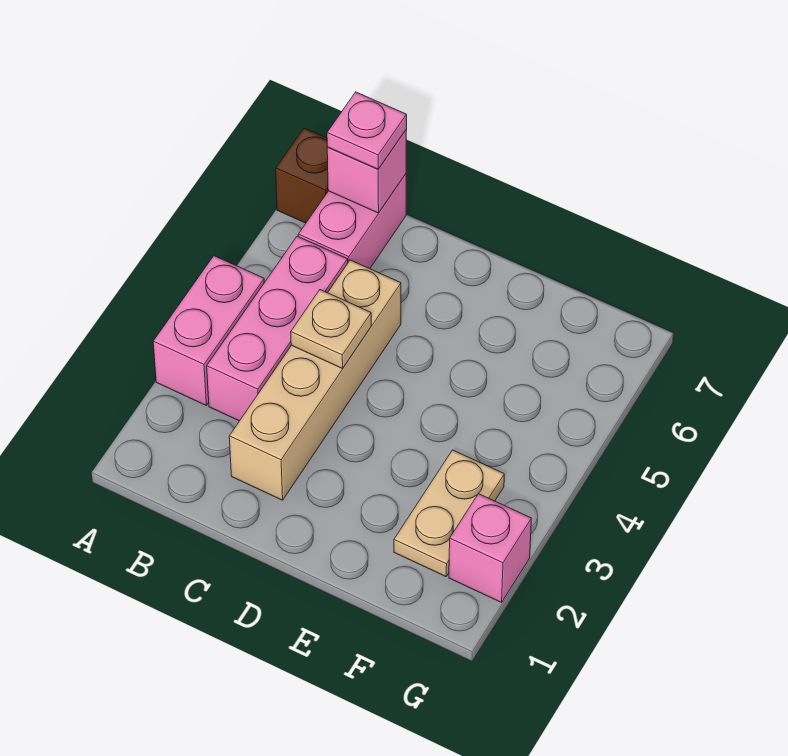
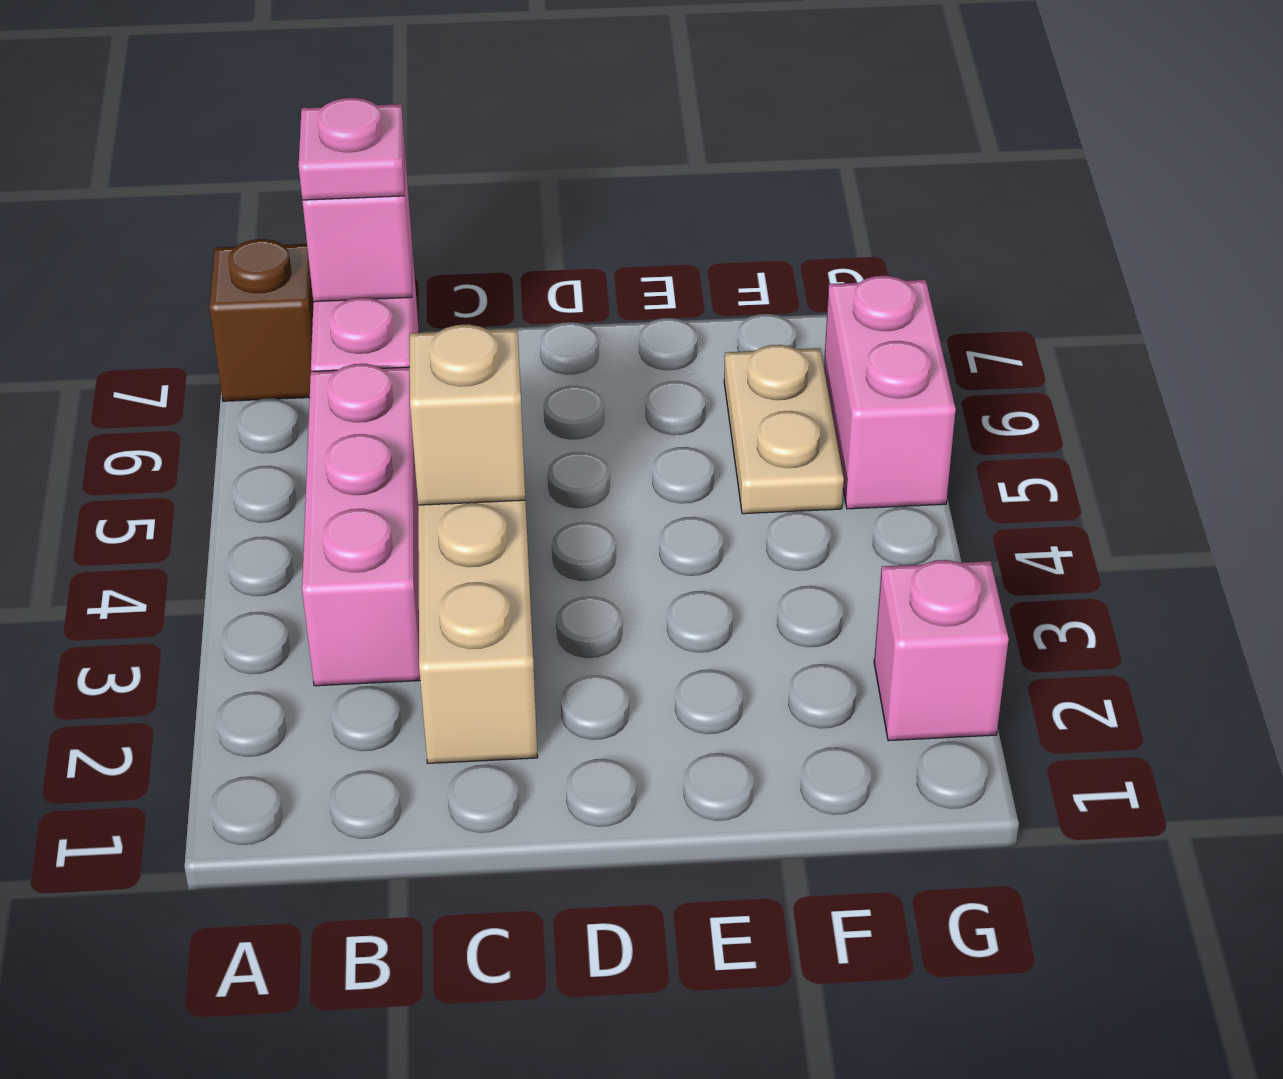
pink 1x2 brick [153,256,264,406] -> pink 1x2 brick moved to [824,276,956,509]
tan 1x1 plate [291,290,371,369] -> tan 1x1 brick [410,324,525,505]
tan 1x2 plate [394,450,504,576] -> tan 1x2 plate moved to [724,345,844,514]

